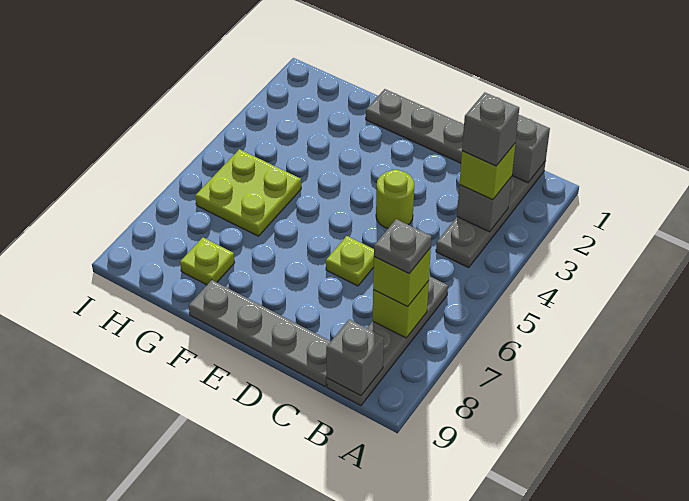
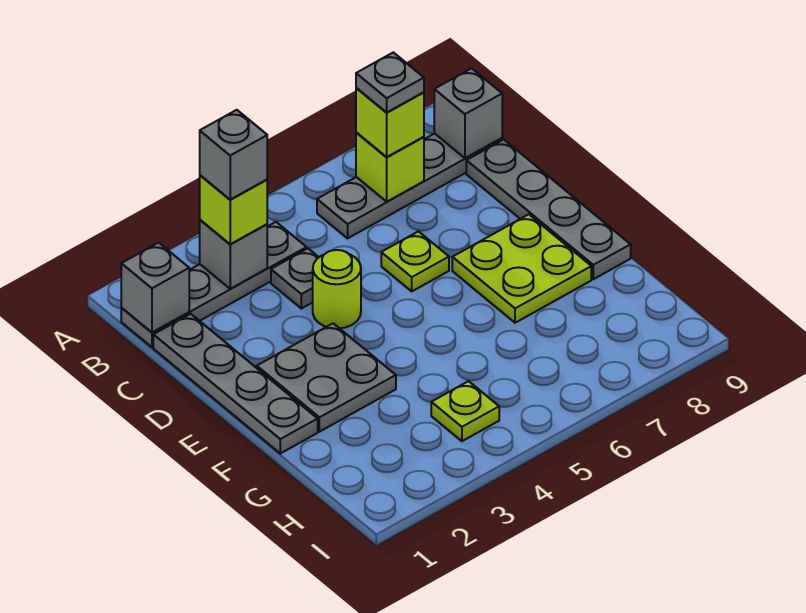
none -> grey 1x1 plate [271,249,319,309]
none -> grey 2x2 plate [257,323,396,432]
lime 2x2 plate [195,149,301,236] -> lime 2x2 plate moved to [452,214,591,323]
lime 1x1 plate [180,238,235,285] -> lime 1x1 plate moved to [431,381,499,441]

